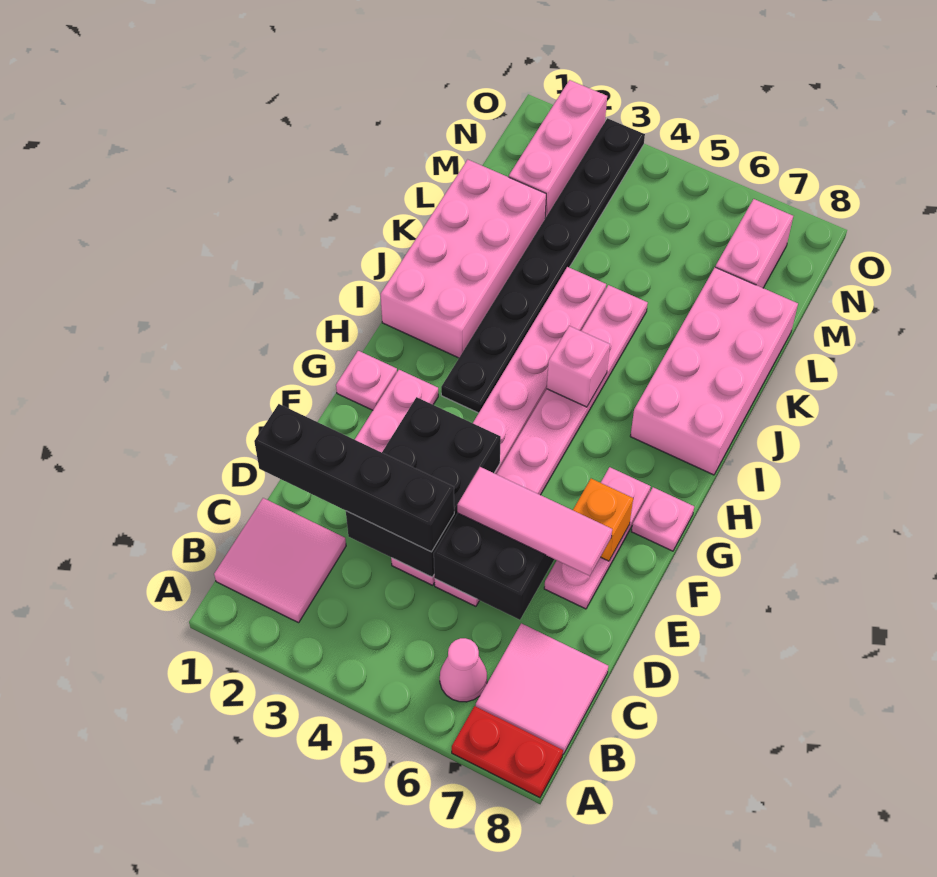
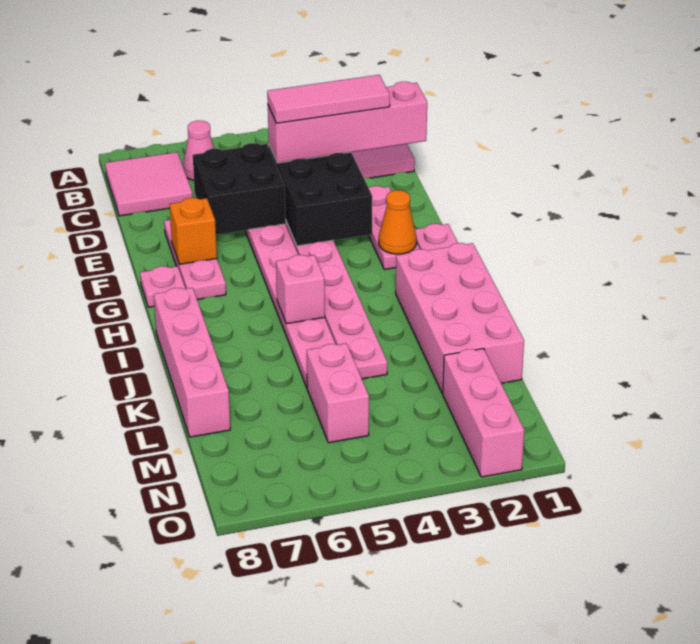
red 1x2 plate [452,706,563,798] -> none
black 1x4 brick [254,404,454,552] -> pink 1x4 brick [268,82,427,163]
pink 1x3 tile [457,467,612,576] -> pink 1x3 tile moved to [267,75,390,123]
none -> orange 1x1 cone [379,190,417,254]
black 1x8 plate [441,118,645,413] -> none
pink 2x4 brick [630,267,798,475] -> pink 1x4 brick [154,288,230,437]
pink 1x2 brick [716,199,793,288] -> pink 1x2 brick moved to [307,343,369,443]

